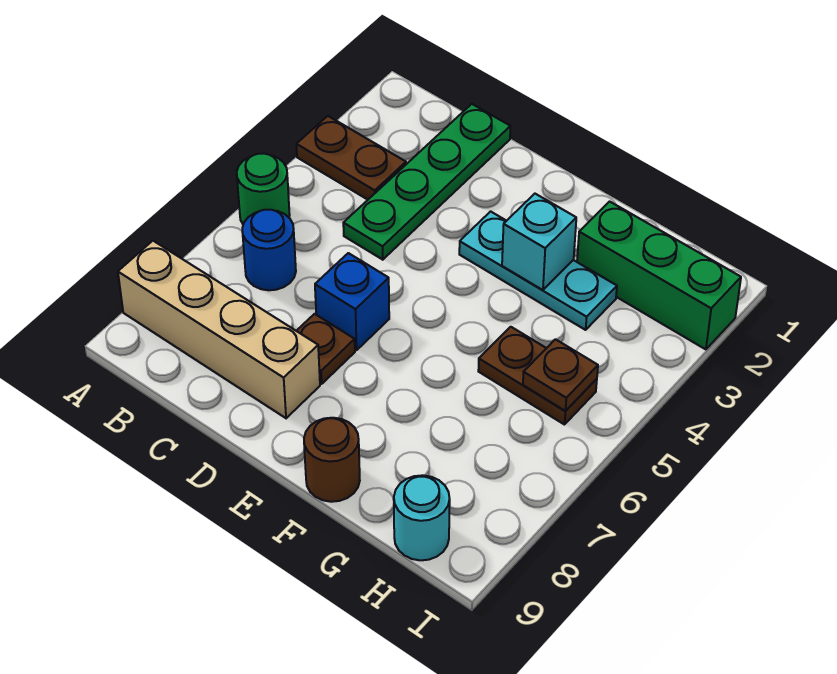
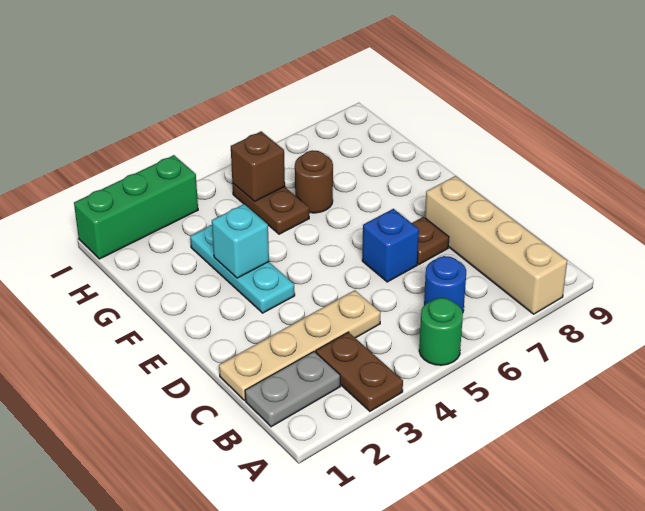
none -> grey 1x2 plate [245,352,340,427]
green 1x4 plate [343,104,510,260] -> tan 1x4 plate [219,290,381,400]
brown 1x1 round brick [304,418,360,502] -> brown 1x1 round brick moved to [295,150,333,213]
green 1x3 brick [577,202,741,349] -> green 1x3 brick turned to [74,155,198,259]
brown 1x1 plate [523,339,598,411] -> brown 1x1 brick [231,131,285,202]
cyan 1x1 round brick [394,475,450,560] -> none

